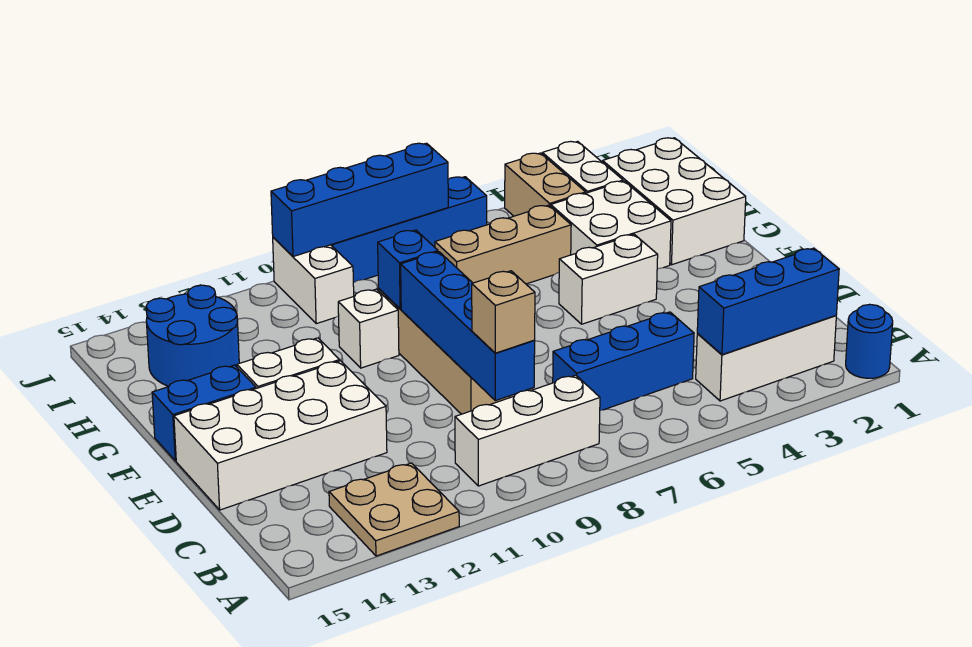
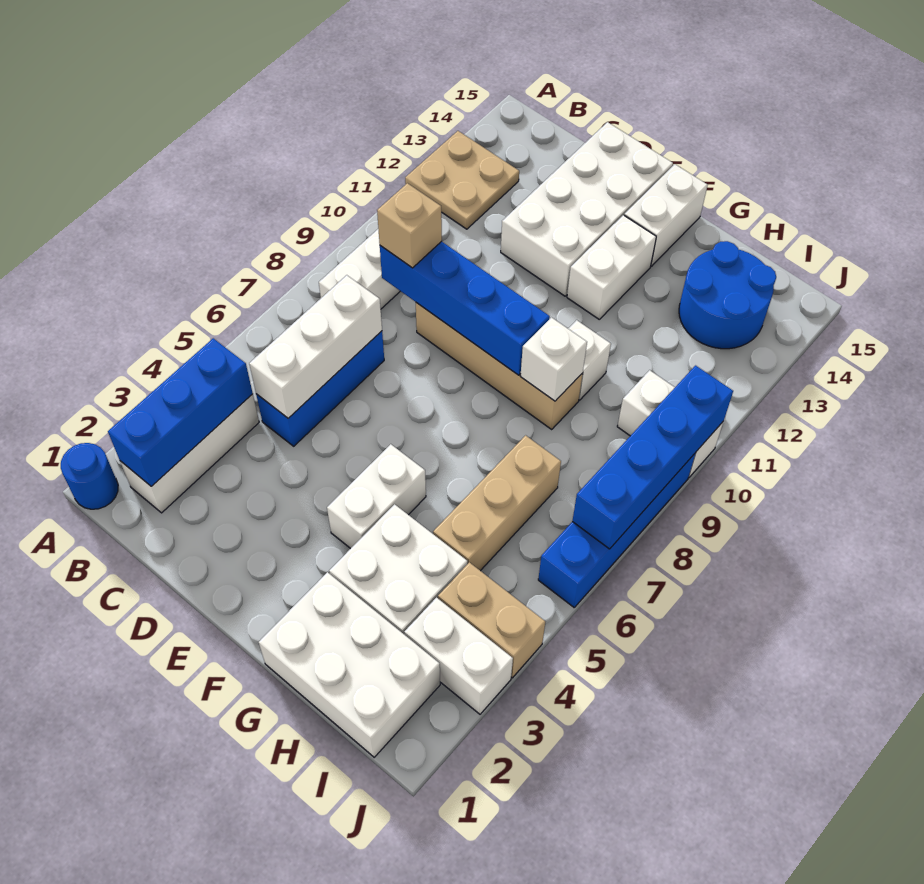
none -> white 1x3 brick [249,275,382,418]
blue 1x2 brick [152,365,256,461] -> white 1x2 brick [624,164,708,266]
blue 1x1 brick [378,230,438,309] -> white 1x1 brick [520,317,587,401]

